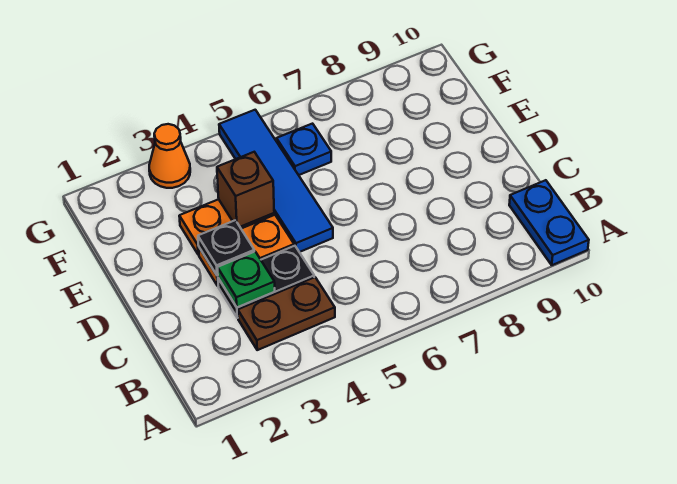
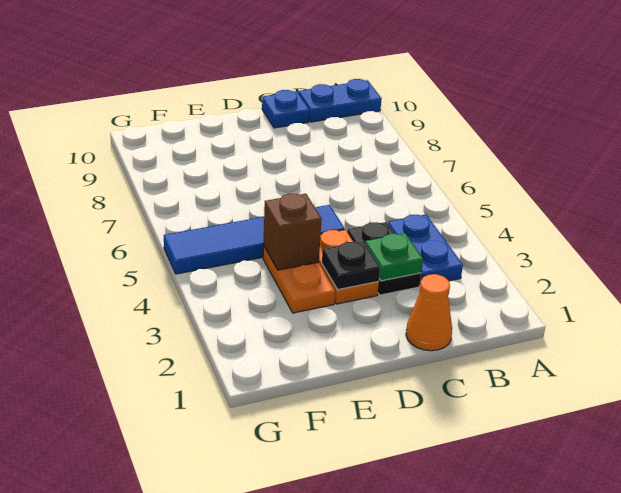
brown 1x2 plate [238,277,335,350] -> blue 1x2 plate [388,214,463,282]
blue 1x1 plate [276,124,331,175] -> blue 1x1 plate moved to [262,90,309,128]
orange 1x1 cone [149,124,190,188] -> orange 1x1 cone moved to [406,274,452,351]

